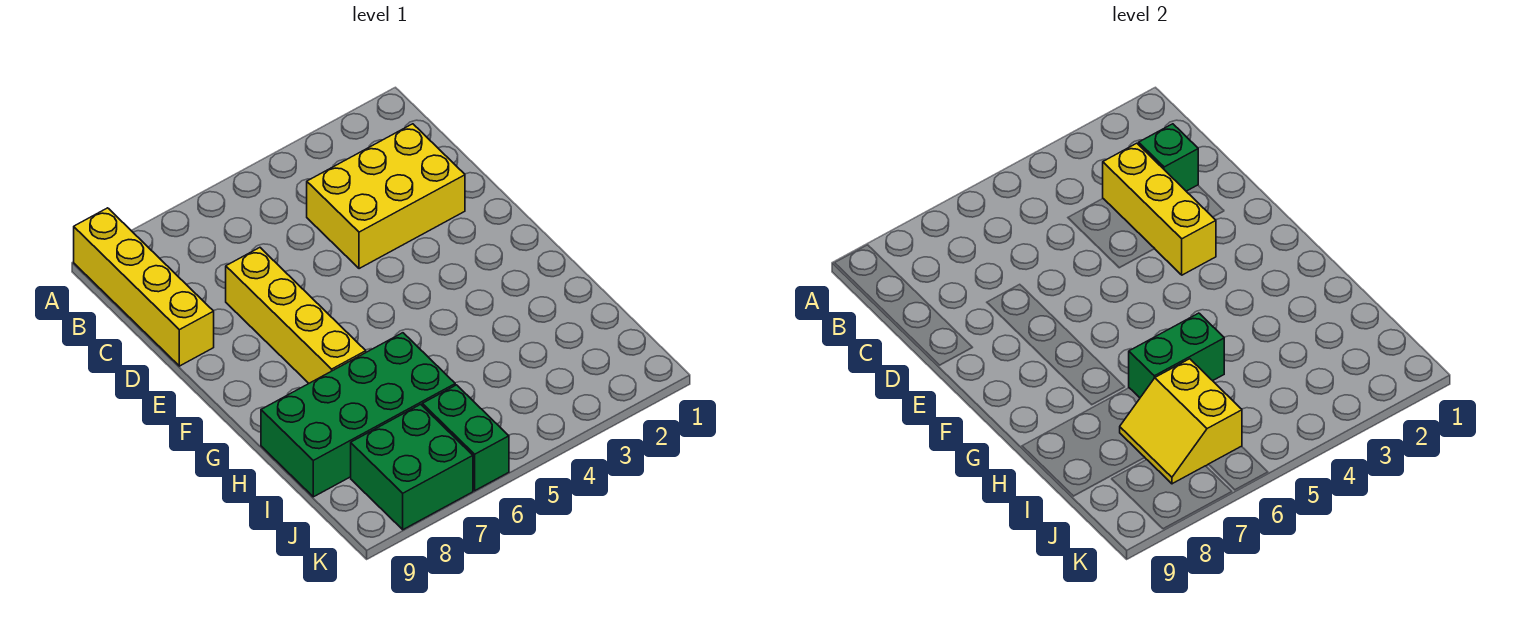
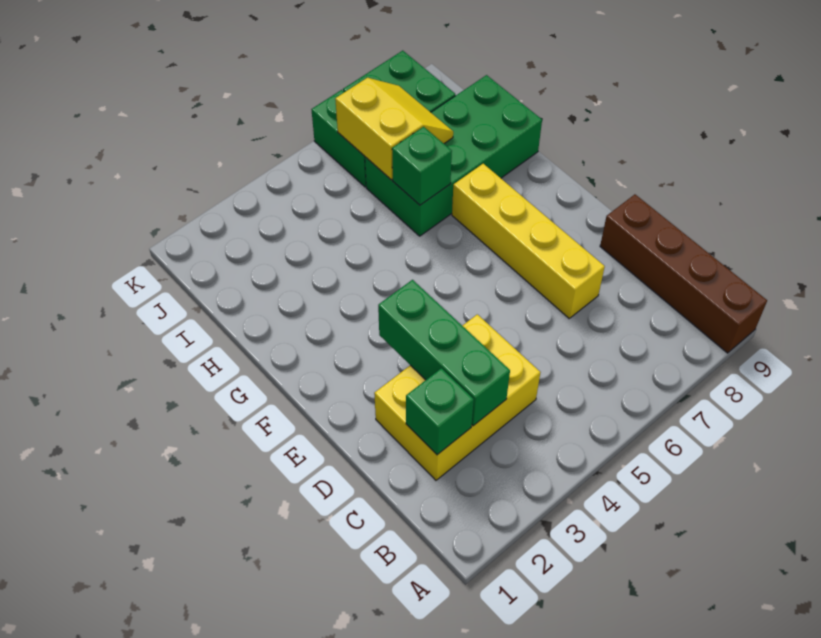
yellow 1x4 brick [74,208,214,366] -> brown 1x4 brick [600,194,767,353]
yellow 1x3 brick [1103,143,1216,275] -> green 1x3 brick [378,280,510,426]
green 1x2 brick [1129,313,1224,398] -> green 1x1 brick [392,127,452,205]

